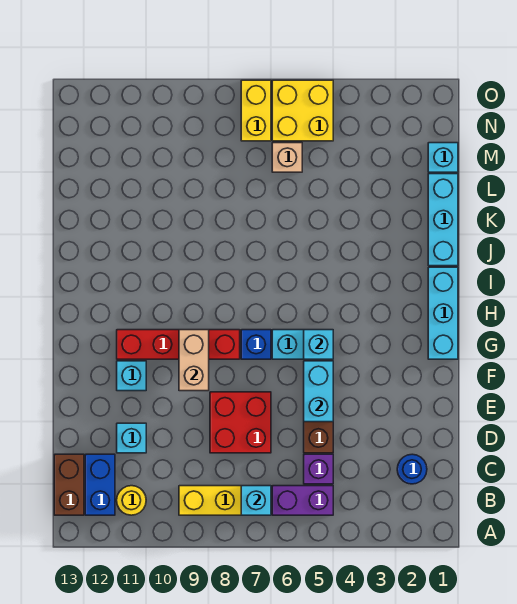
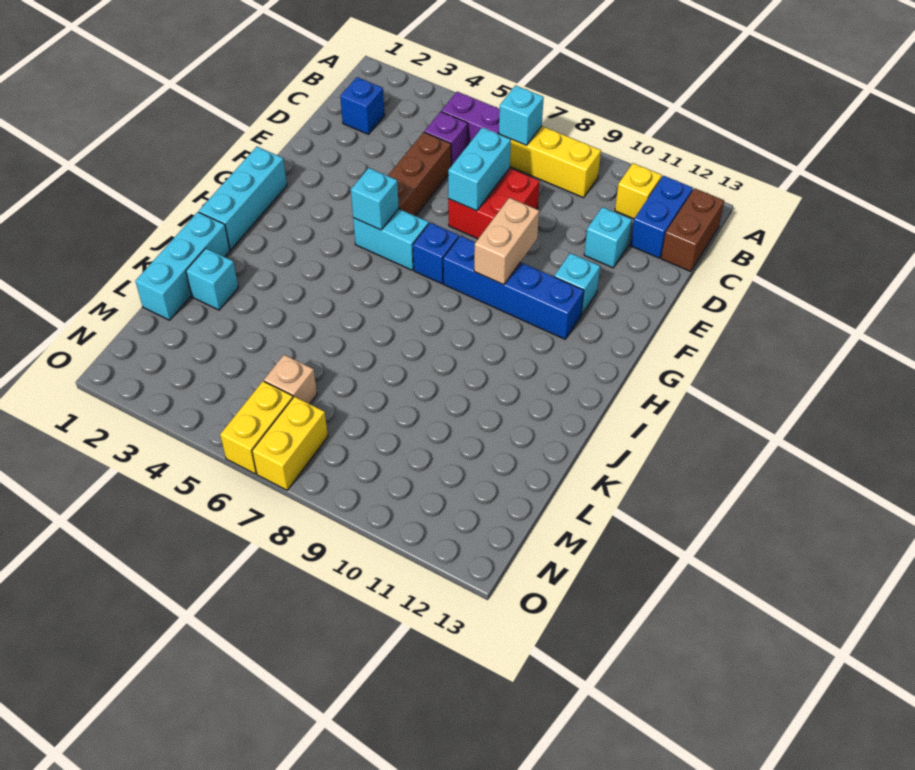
yellow 1x1 round brick [117,486,146,515] -> yellow 1x1 brick [615,163,662,219]
blue 1x1 round brick [397,454,427,484] -> blue 1x1 brick [340,77,385,134]
cyan 1x2 brick [304,361,333,422] -> cyan 1x2 brick moved to [448,127,511,211]
red 1x4 brick [117,330,240,359] -> blue 1x4 brick [443,236,584,339]
cyan 1x1 brick [428,143,458,172] -> cyan 1x1 brick moved to [186,248,238,310]
yellow 2x2 brick [272,80,333,141] -> yellow 1x2 brick [220,381,293,474]

